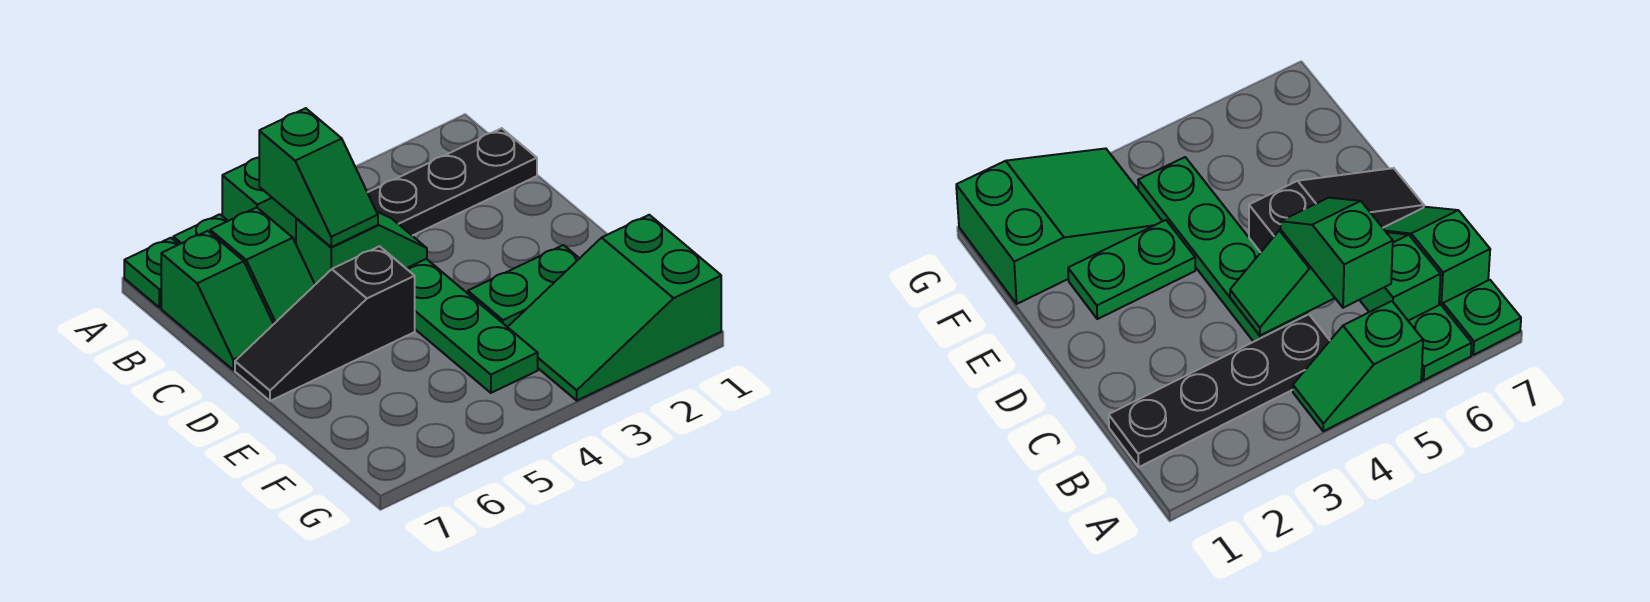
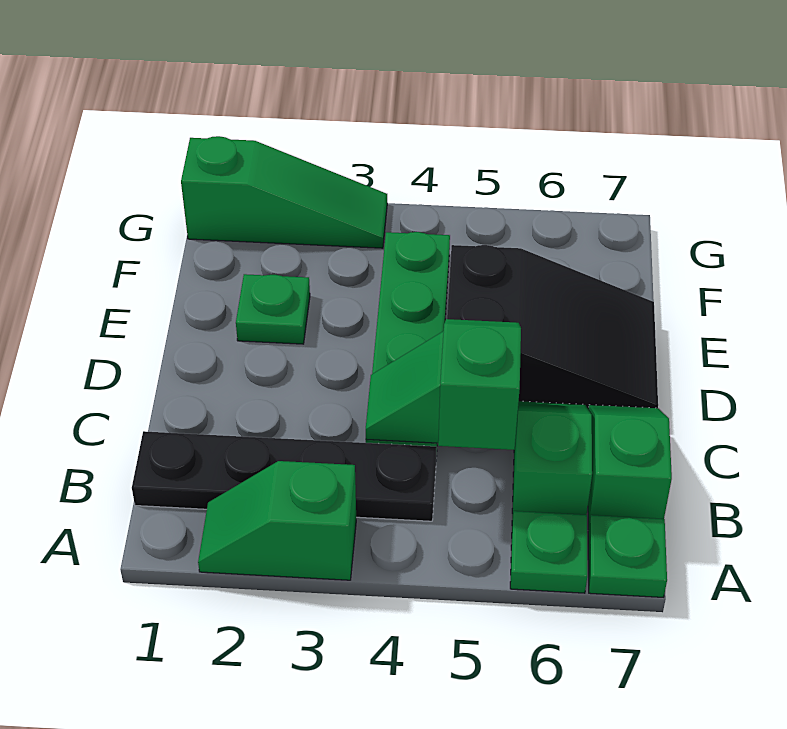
green 1x2 slope [222,157,296,243] -> green 1x2 slope moved to [198,461,356,580]
black 1x3 slope [235,246,415,401] -> black 2x3 slope [447,245,658,408]
green 1x2 plate [468,245,580,327] -> green 1x1 plate [236,274,310,344]
green 2x3 slope [508,215,721,400] -> green 1x3 slope [181,136,387,248]

